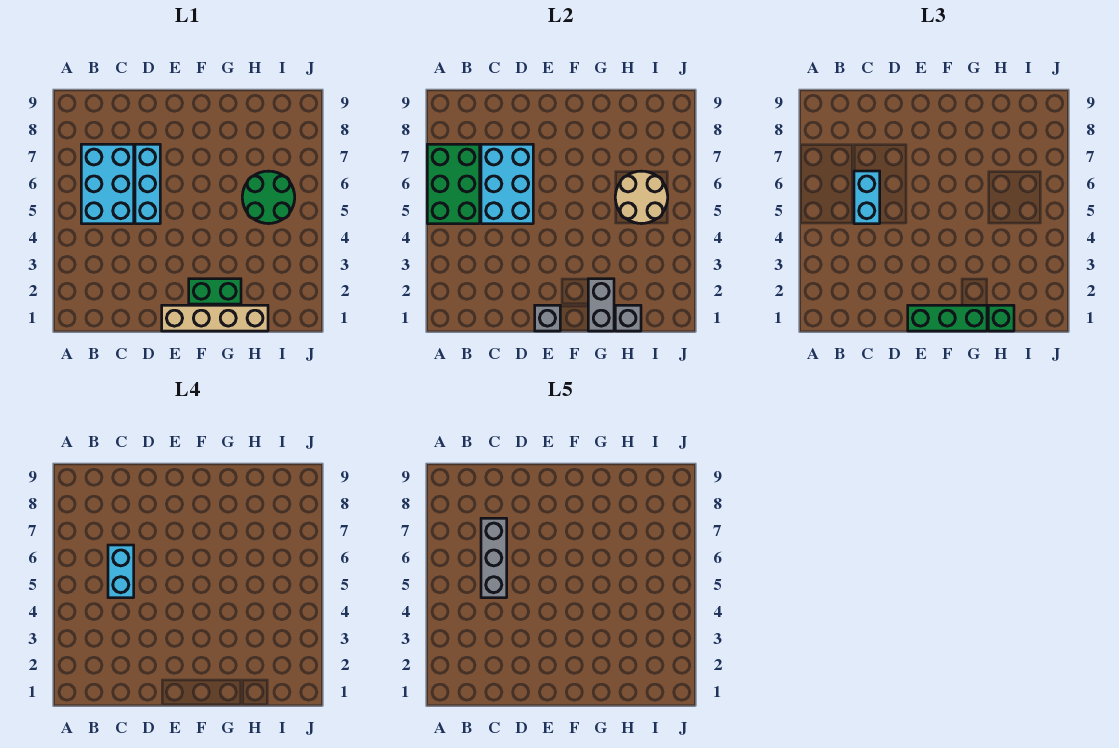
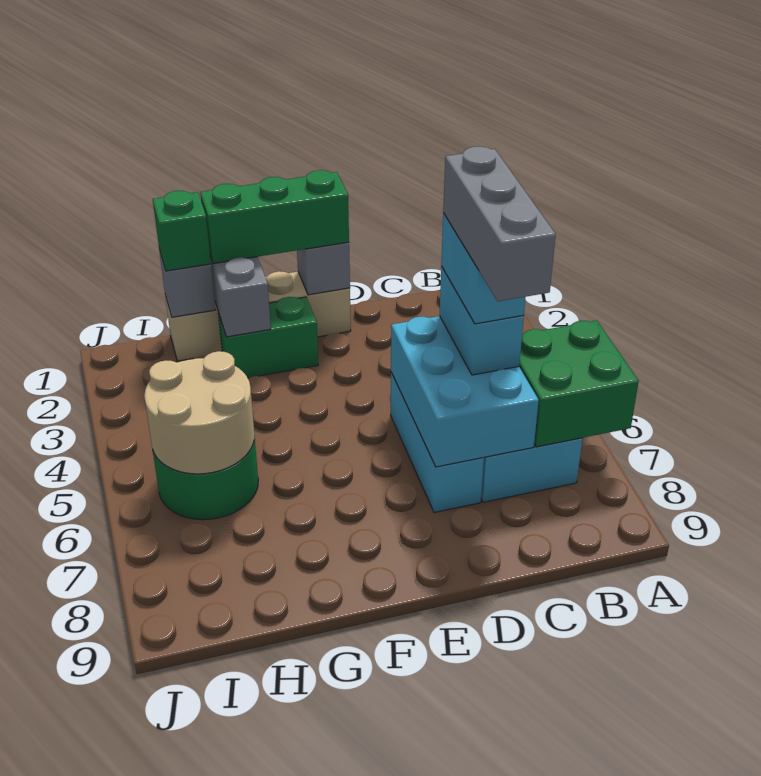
green 2x3 brick [427,144,480,224] -> green 2x2 brick [519,321,639,447]

